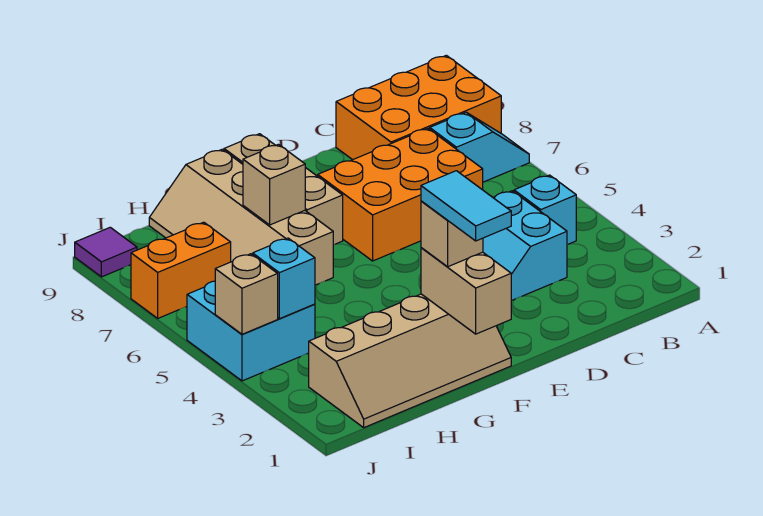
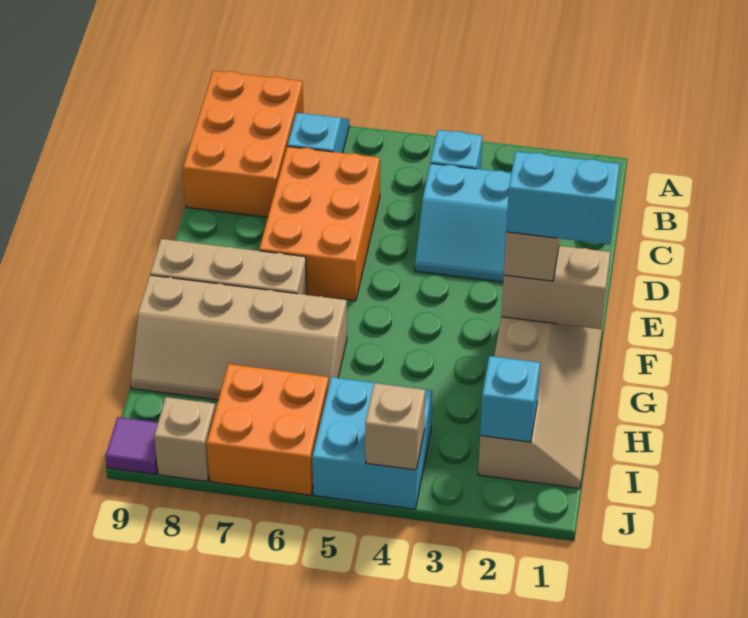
cyan 1x2 tile [421,171,511,241] -> cyan 1x2 brick [506,152,620,244]
tan 1x1 brick [243,144,305,225] -> tan 1x1 brick moved to [154,397,215,481]
cyan 1x1 brick [253,238,315,319] -> cyan 1x1 brick moved to [480,356,540,442]
orange 1x2 brick [131,222,231,318] -> orange 2x2 brick [207,364,329,495]

